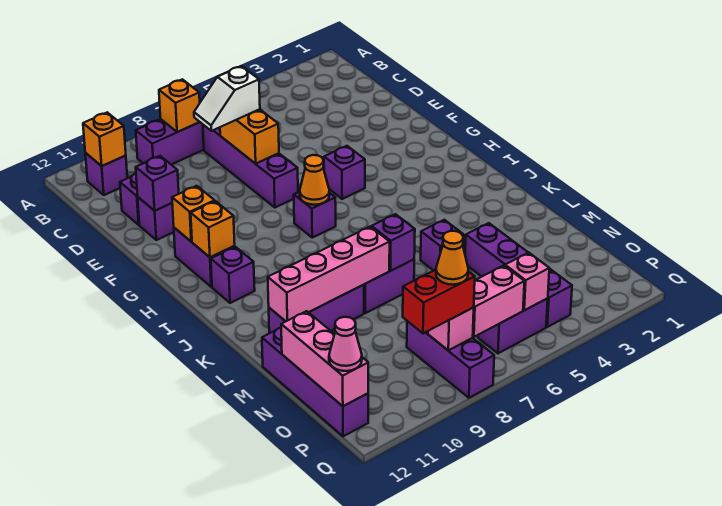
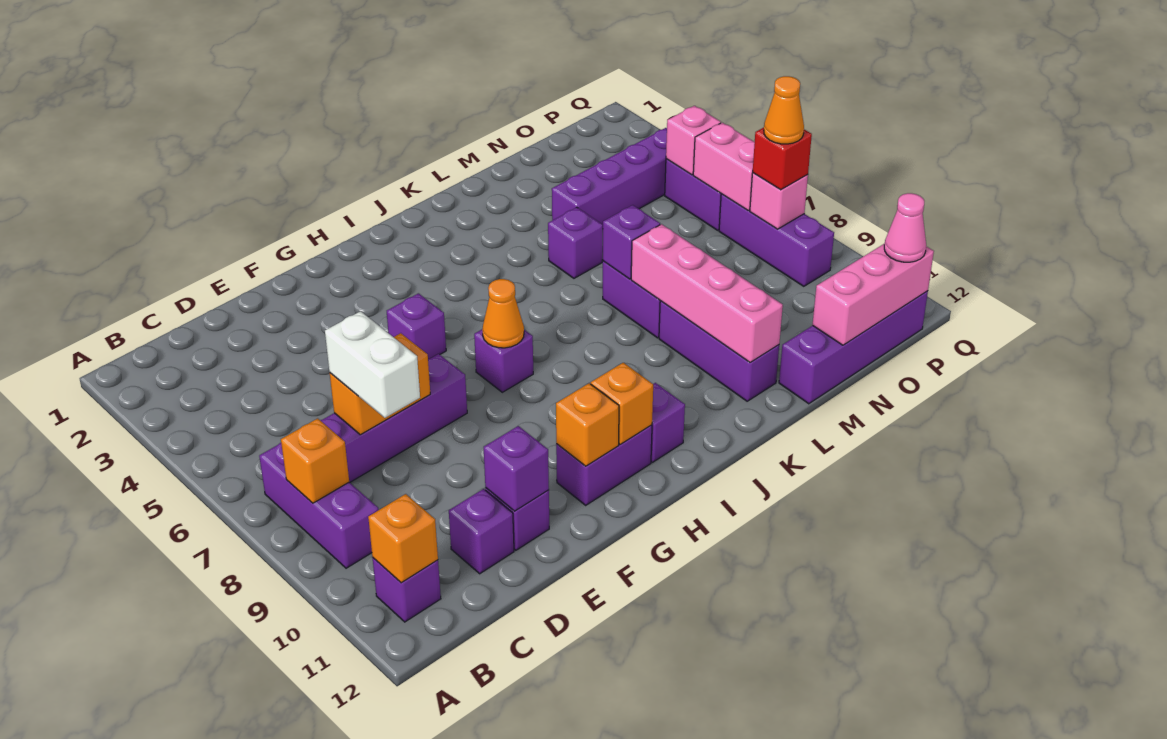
white 1x2 slope [194,66,260,131] -> white 1x2 brick [325,311,420,418]
purple 1x3 brick [407,321,494,398] -> purple 1x3 brick turned to [719,194,834,286]
red 1x2 brick [403,270,475,333] -> red 1x1 brick [753,128,812,190]

